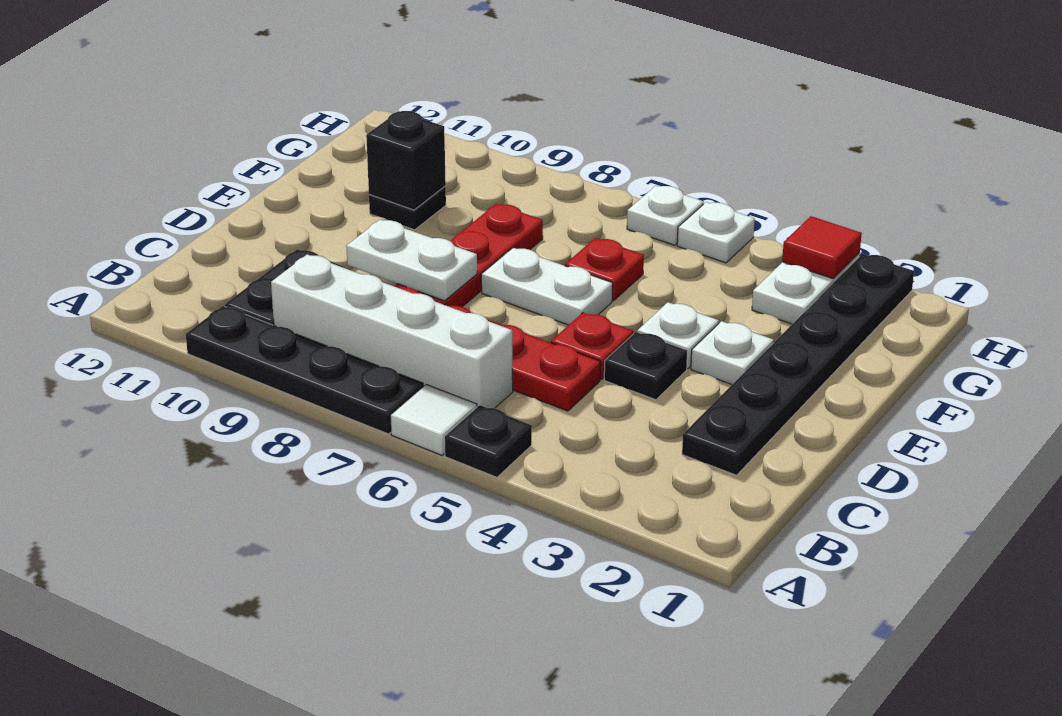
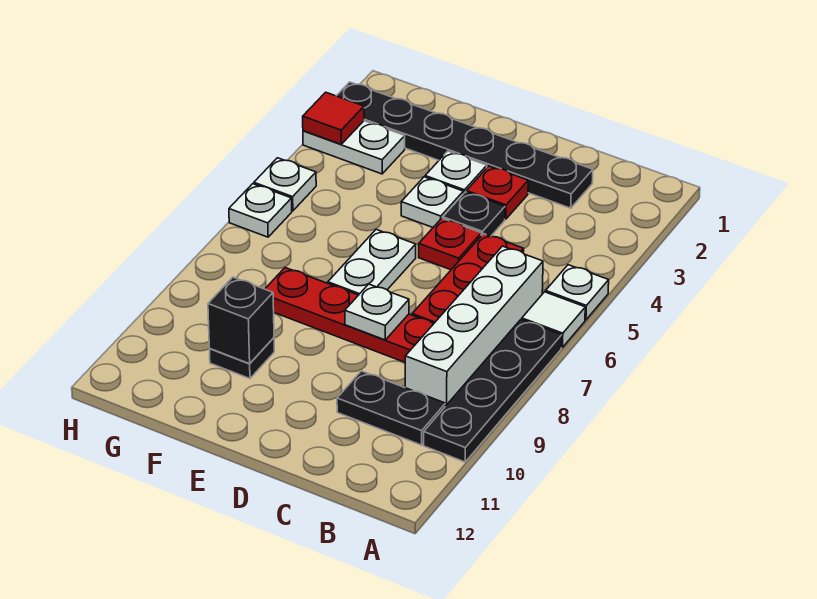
black 1x1 plate [444,405,532,477] -> white 1x1 plate [546,265,609,320]
white 1x2 plate [346,220,477,301] -> white 1x1 plate [345,284,409,340]
red 1x1 plate [565,238,644,301] -> red 1x1 plate moved to [467,166,528,219]

